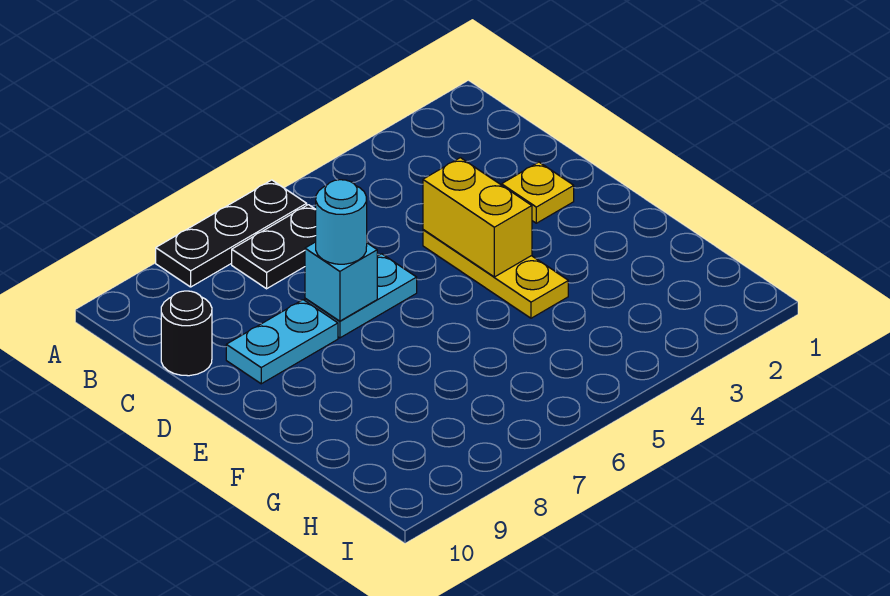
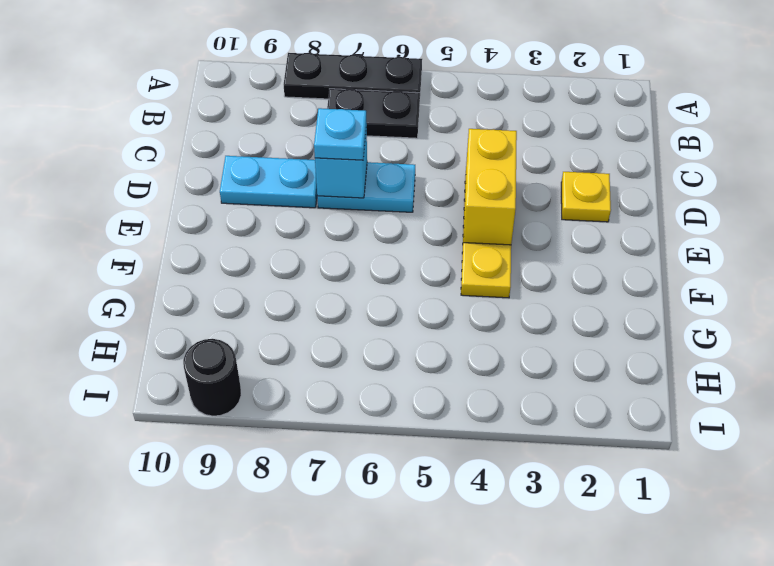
black 1x1 round brick [161,291,212,376] -> black 1x1 round brick moved to [183,339,241,416]
cyan 1x1 round brick [316,180,367,264] -> cyan 1x1 plate [314,108,367,160]

